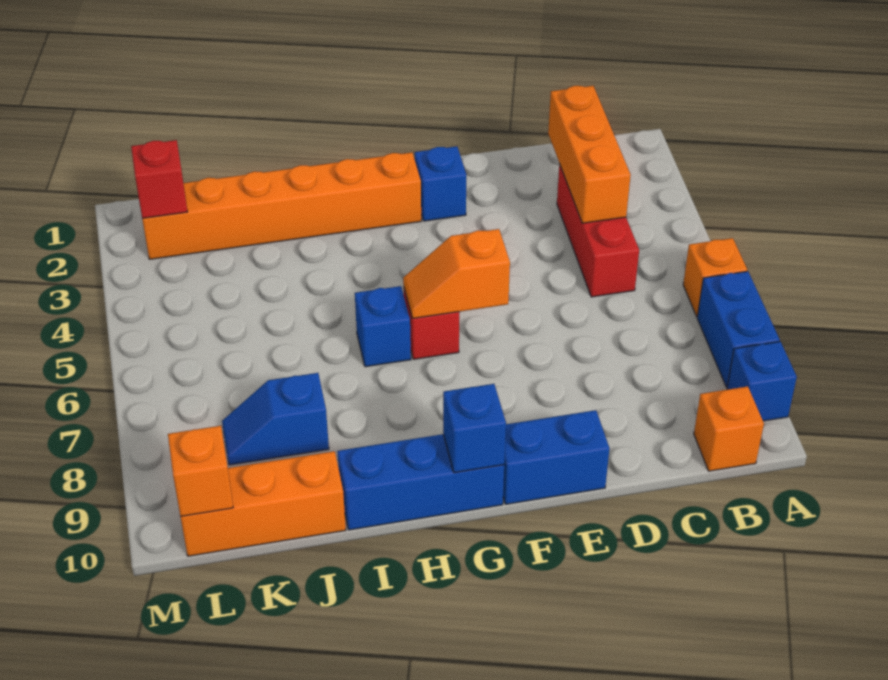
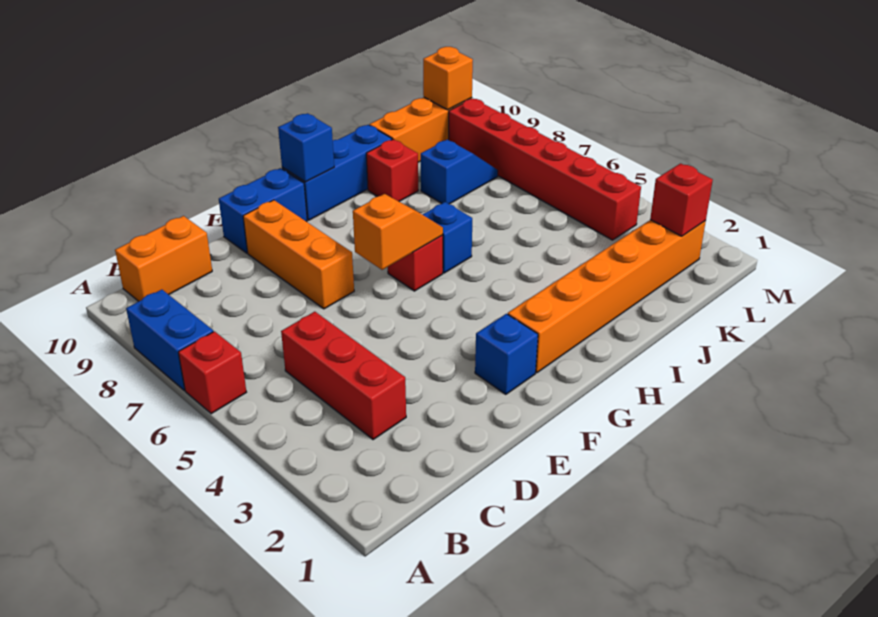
orange 1x1 brick [683,238,747,317] -> red 1x1 brick [178,331,246,414]
blue 1x1 brick [727,342,797,421] -> none
orange 1x1 brick [694,386,764,471] -> orange 1x2 brick [115,216,212,301]
orange 1x3 brick [548,86,631,223] -> orange 1x3 brick moved to [243,200,354,309]
none -> red 1x1 brick [366,139,418,201]
none -> red 1x6 brick [449,99,641,240]

